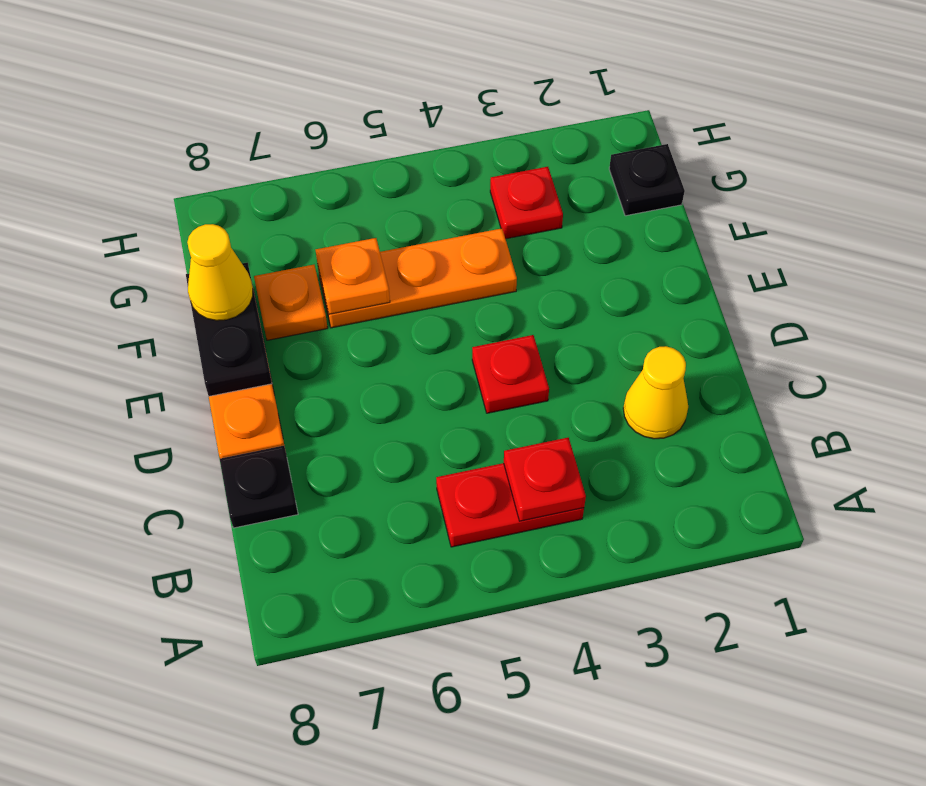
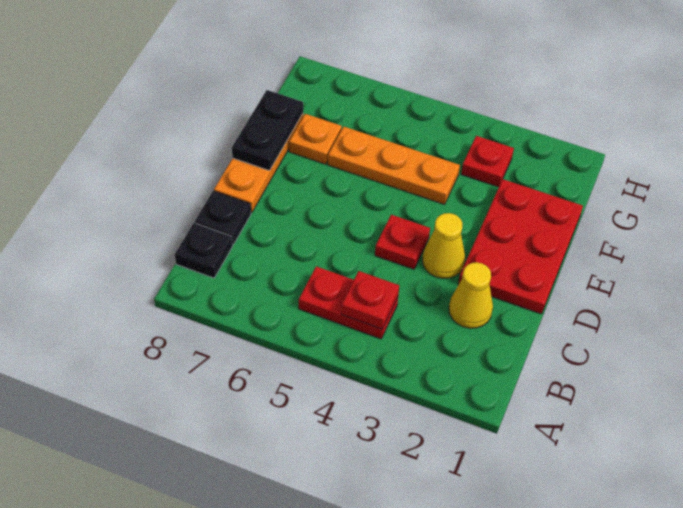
none -> red 2x3 plate [458,179,583,314]
orange 1x1 plate [316,238,390,314] -> none
yellow 1x1 cone [187,224,253,321] -> yellow 1x1 cone moved to [422,213,465,278]
black 1x1 plate [609,144,685,216] -> black 1x1 plate moved to [175,223,233,278]

